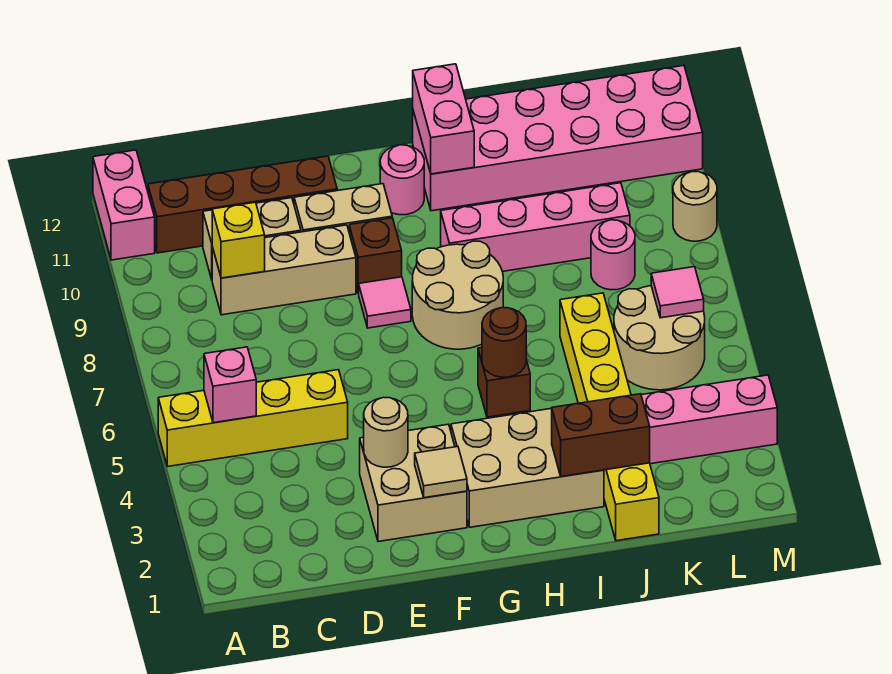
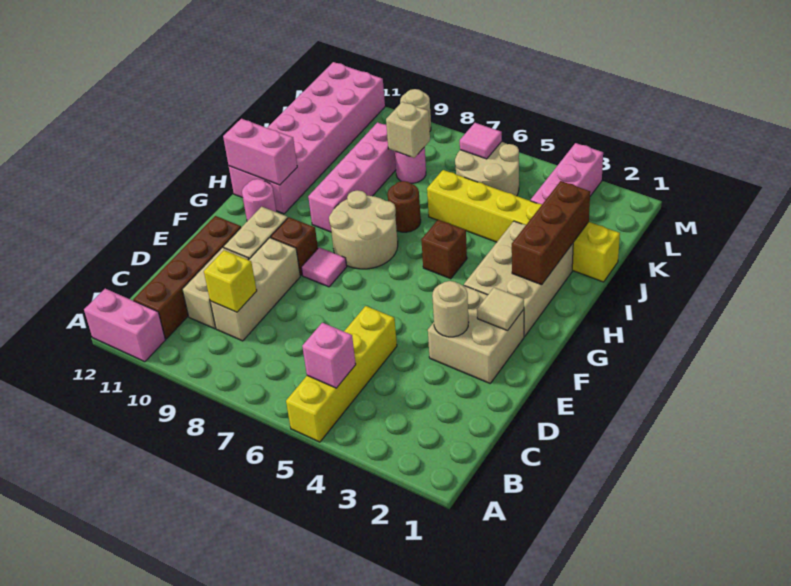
brown 1x1 round brick [482,308,526,377] -> brown 1x1 round brick moved to [388,181,421,232]
brown 1x2 brick [552,394,650,477] -> brown 1x3 brick [512,181,590,285]
none -> tan 1x1 brick [386,102,430,158]

